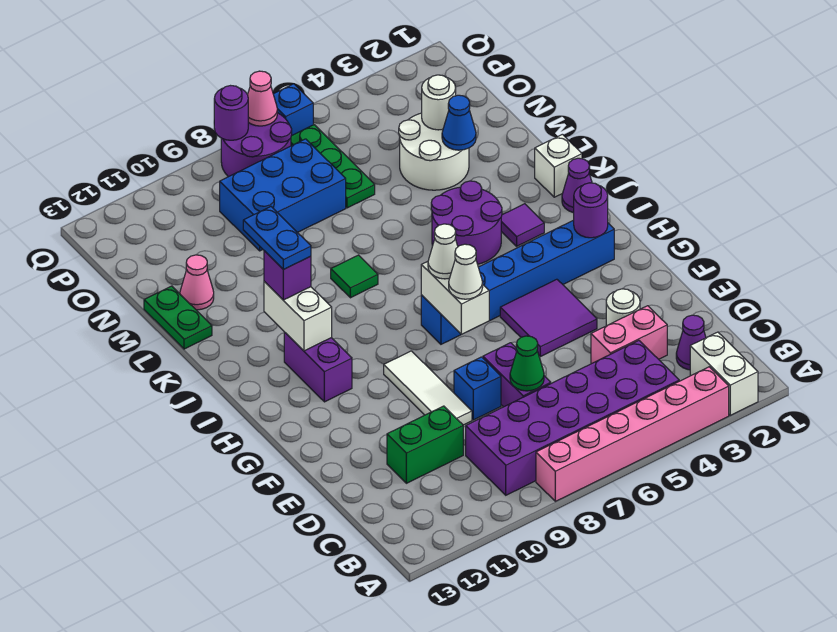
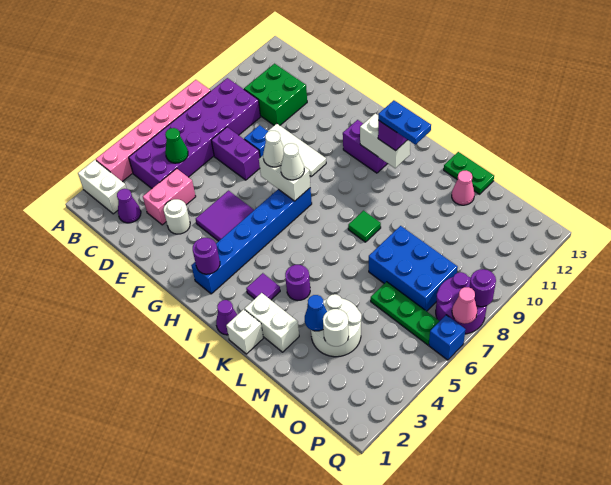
green 1x1 cone [510,336,544,391] -> green 1x1 cone moved to [165,128,188,163]
green 1x2 brick [387,406,463,483] -> green 2x2 brick [244,64,307,125]
purple 2x2 round brick [431,181,502,264] -> purple 1x1 round brick [285,265,310,301]
none -> white 1x2 brick [245,293,299,352]
blue 2x3 brick [220,139,346,251] -> blue 2x3 brick turned to [369,226,458,311]

